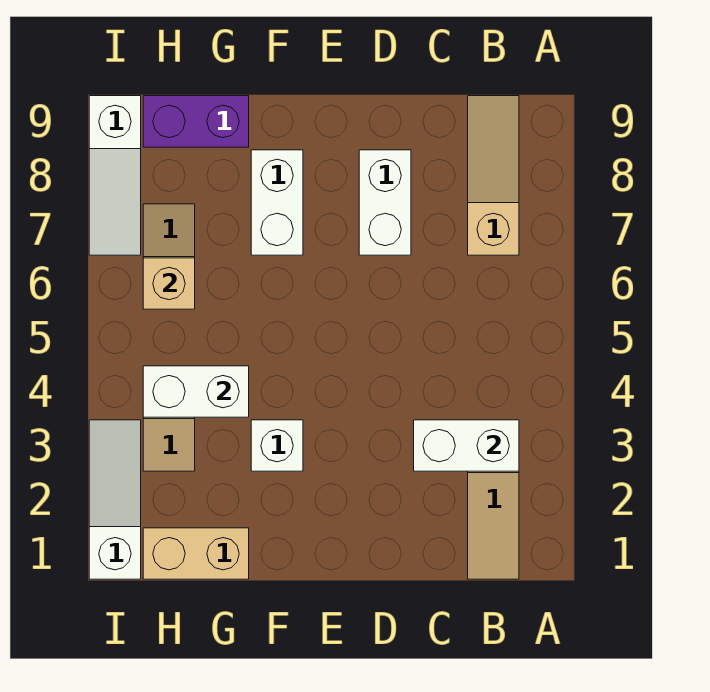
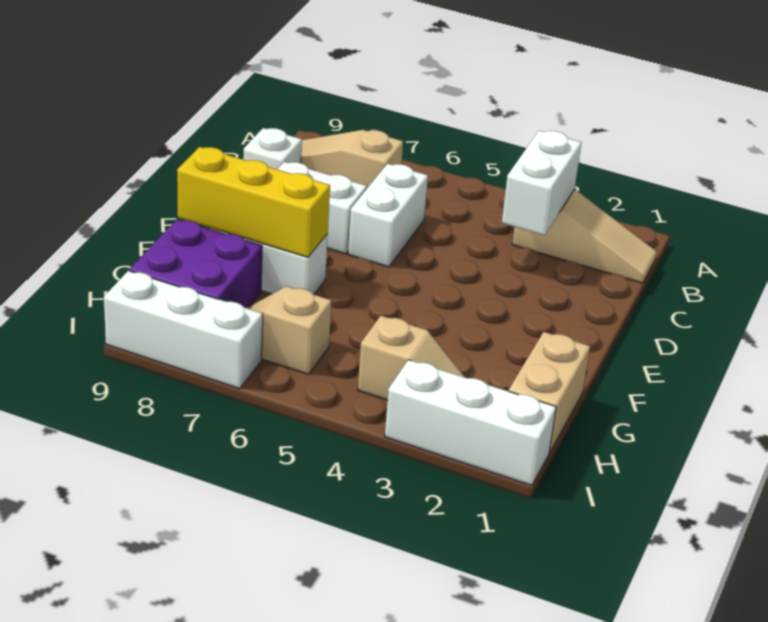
white 1x1 brick [251,420,303,471] -> white 1x1 brick moved to [243,128,302,169]
none -> yellow 1x3 brick [177,147,330,257]
white 1x2 brick [143,366,249,417] -> white 1x2 brick moved to [348,164,428,267]
purple 1x2 brick [143,96,249,147] -> purple 2x2 brick [130,220,262,308]
tan 1x1 brick [143,258,195,309] -> none
white 1x3 slope [89,420,141,579] -> white 1x3 brick [385,360,556,485]
white 1x3 slope [89,96,141,255] -> white 1x3 brick [104,271,263,389]

